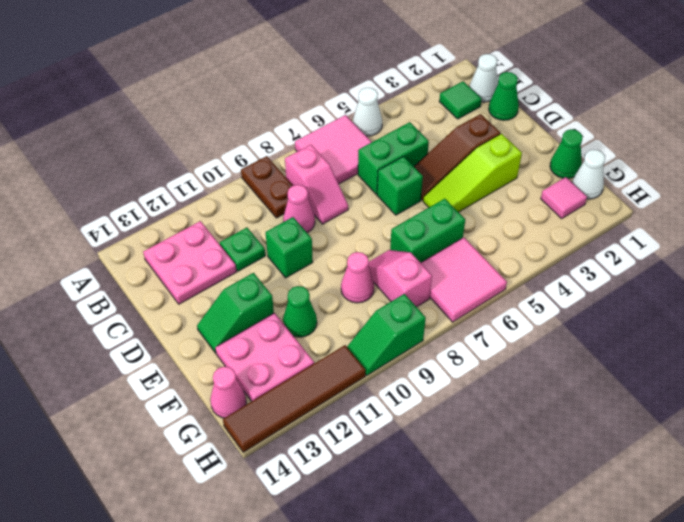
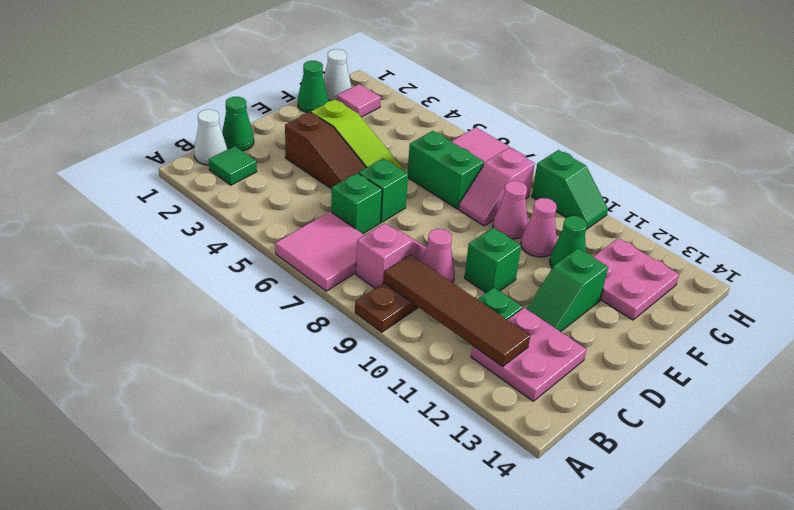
white 1x1 cone [353,88,382,136] -> none
green 1x2 brick [358,122,429,194] -> green 1x1 brick [331,173,382,234]
green 1x2 slope [197,273,274,353] -> green 1x2 slope turned to [526,248,608,332]
pink 1x1 cone [210,367,246,418] -> pink 1x1 cone moved to [521,198,557,257]
brown 1x4 tile [223,345,366,452] -> brown 1x4 tile moved to [384,255,530,367]

